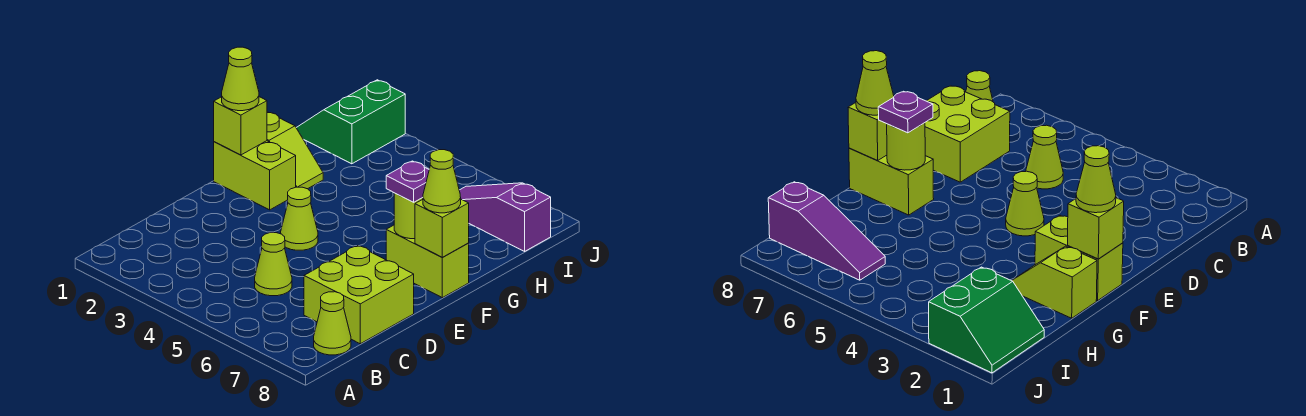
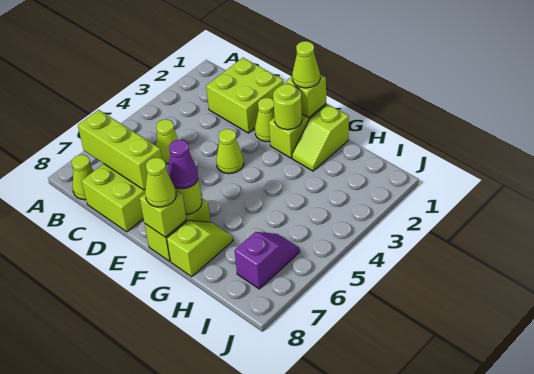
none -> lime 1x3 brick [78,110,162,190]
none -> lime 2x2 brick [206,58,283,133]
none -> lime 1x1 cone [255,98,274,142]
none -> lime 1x1 round brick [273,84,302,130]
purple 1x1 plate [386,161,429,202] -> purple 1x1 cone [168,140,198,189]
none -> lime 1x2 slope [167,220,233,277]
green 2x2 slope [296,80,405,164] -> none
purple 1x3 slope [459,183,551,251] -> purple 1x2 slope [235,232,300,289]

